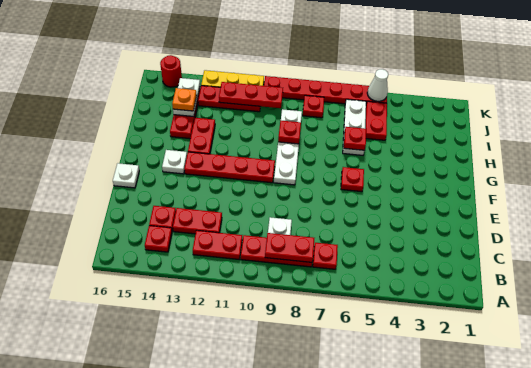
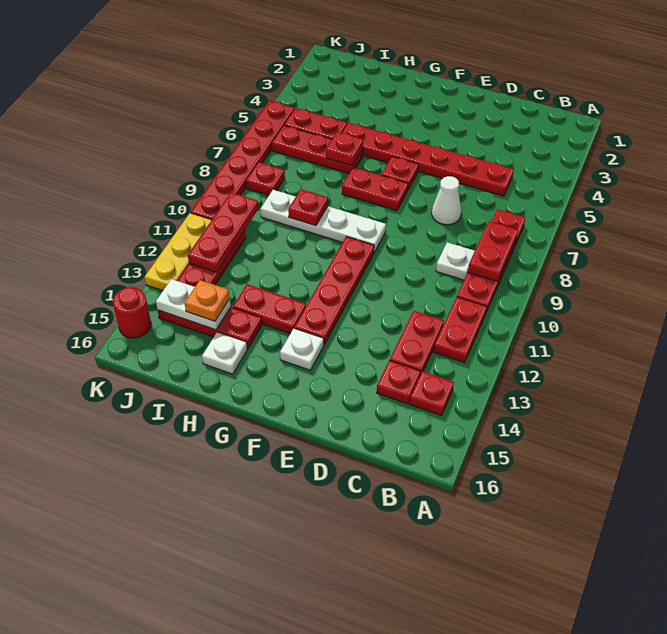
none -> red 1x6 plate [342,123,514,196]
white 1x1 plate [113,163,139,188] -> white 1x1 plate moved to [202,332,247,374]
none -> red 1x2 plate [342,167,408,210]
white 1x3 plate [343,99,366,155] -> red 1x3 plate [272,125,363,173]
white 1x1 cone [367,69,388,101] -> white 1x1 cone moved to [432,176,462,225]

